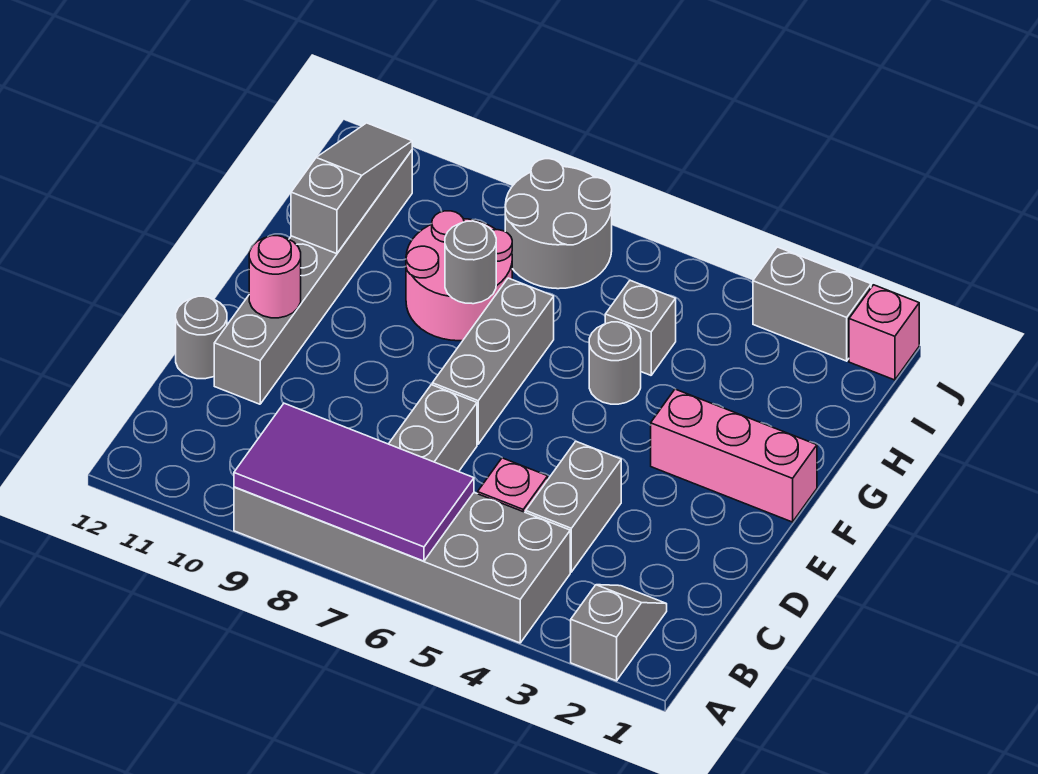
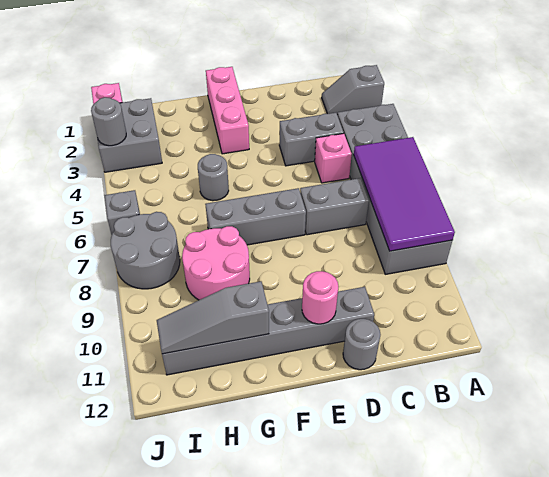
grey 1x1 round brick [445,221,496,304] -> grey 1x1 round brick moved to [91,97,126,146]
grey 1x1 brick [605,280,676,375] -> grey 1x1 brick moved to [105,190,140,235]
grey 1x2 brick [753,247,871,361] -> grey 2x2 brick [98,98,162,172]

